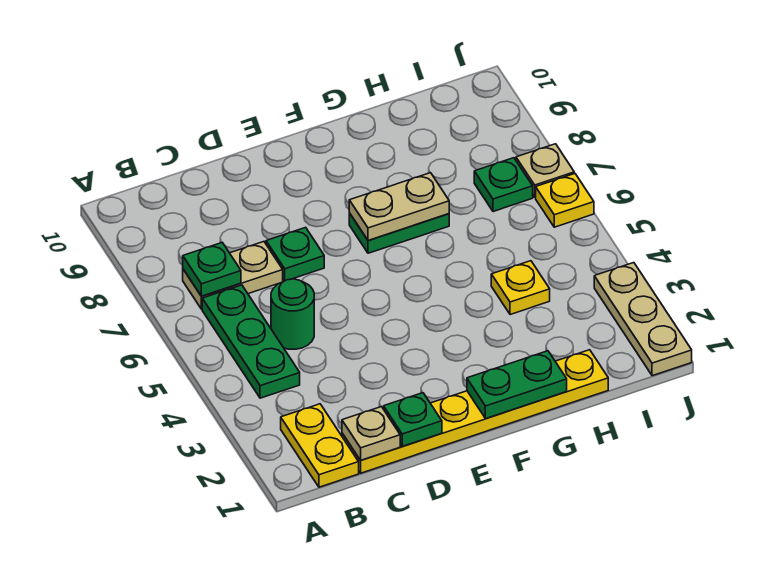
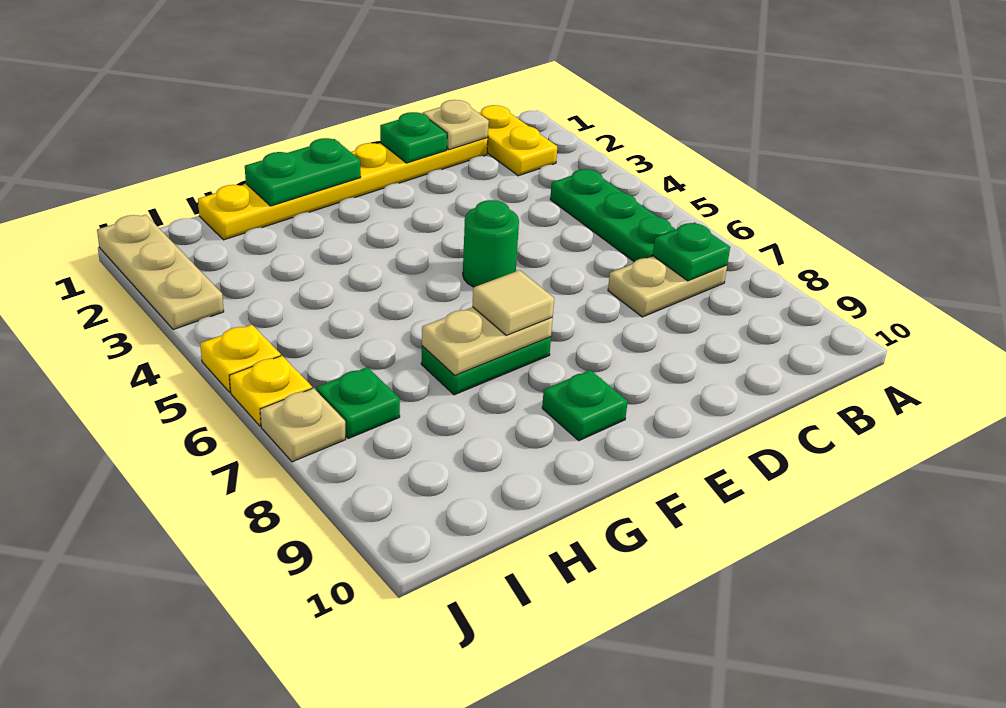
green 1x1 round brick [271,279,314,349] -> green 1x1 round brick moved to [463,200,519,287]
green 1x1 plate [266,227,324,281] -> green 1x1 plate moved to [542,370,628,441]
none -> tan 1x1 tile [472,270,554,335]
yellow 1x1 plate [491,261,550,315] -> yellow 1x1 plate moved to [200,325,281,392]

